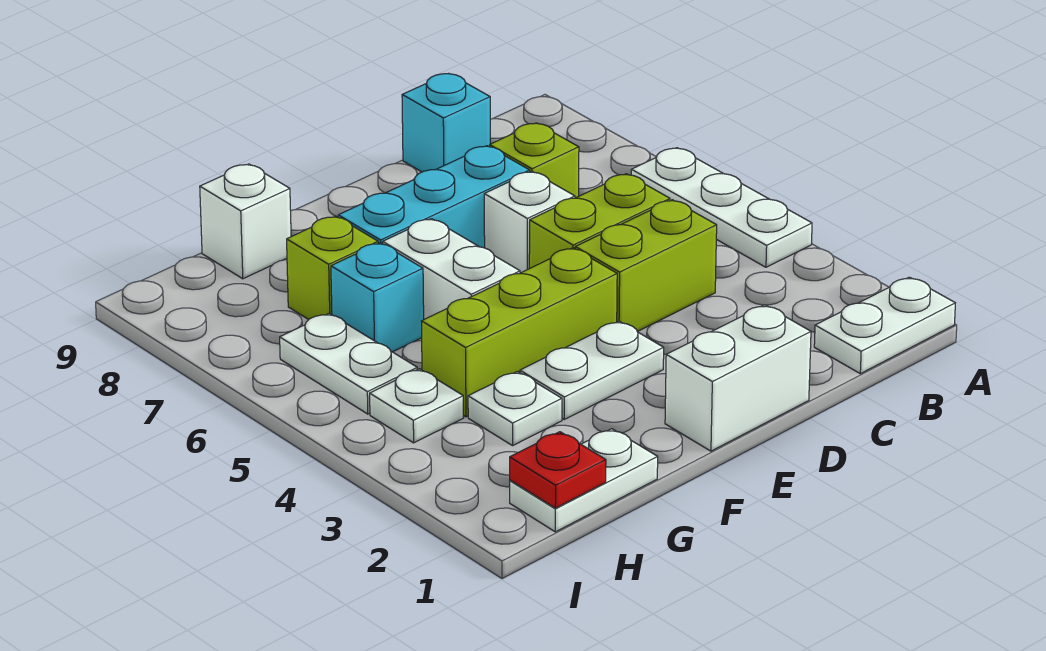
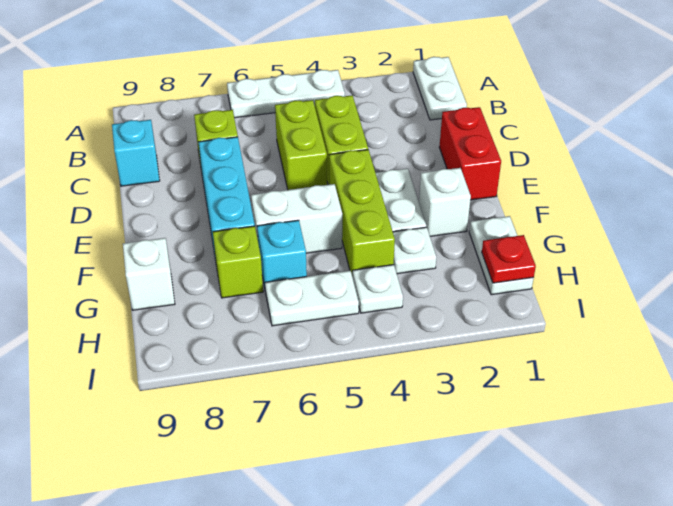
white 1x2 brick [665,305,811,451] -> red 1x2 brick [439,107,501,200]
white 1x1 brick [484,171,575,273] -> white 1x1 brick moved to [419,168,471,236]

